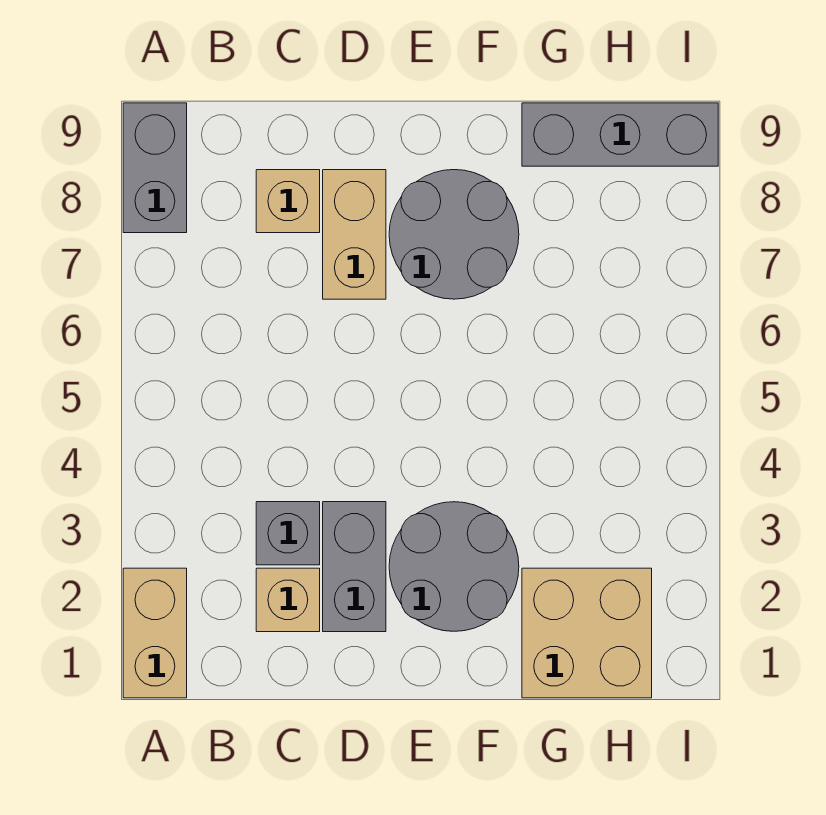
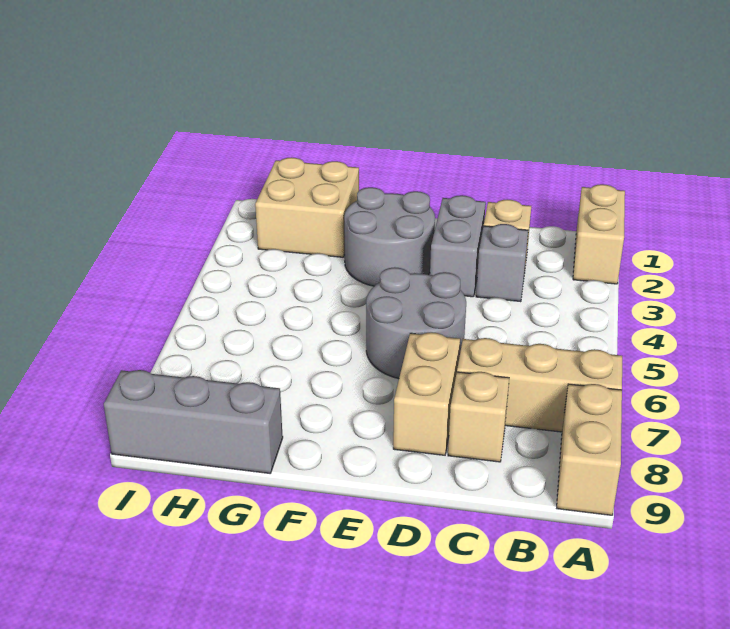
none -> tan 1x3 brick [457,338,622,432]
grey 1x2 brick [123,103,187,233] -> tan 1x2 brick [557,384,622,515]
grey 2x2 round brick [389,170,519,299] -> grey 2x2 round brick moved to [366,267,466,379]

